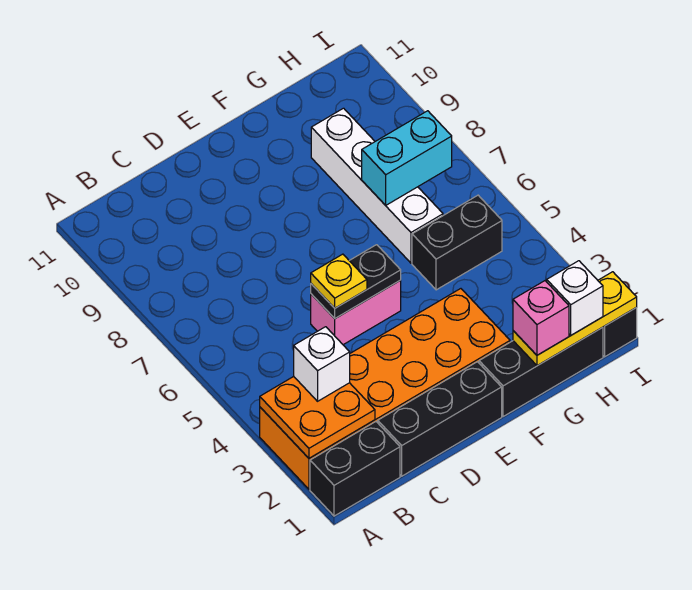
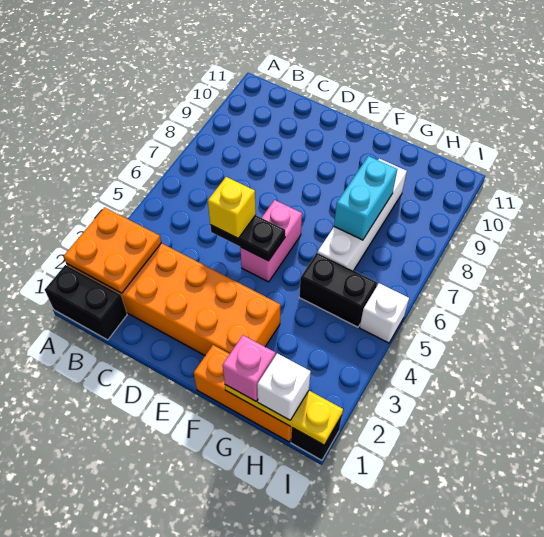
white 1x1 brick [294,327,350,401] -> white 1x1 brick moved to [360,283,409,343]
black 1x3 brick [378,362,502,476] -> none
pink 1x2 brick [311,280,401,345] -> pink 1x2 brick turned to [240,200,302,282]
yellow 1x1 plate [311,254,367,308] -> yellow 1x1 brick [208,177,256,238]
black 1x3 brick [479,327,603,417] -> orange 1x3 brick [194,345,292,442]
cyan 1x2 brick [362,111,452,205] -> cyan 1x2 brick turned to [334,156,397,240]

